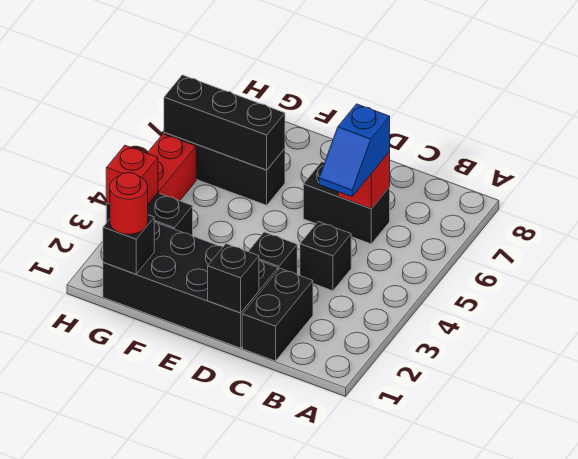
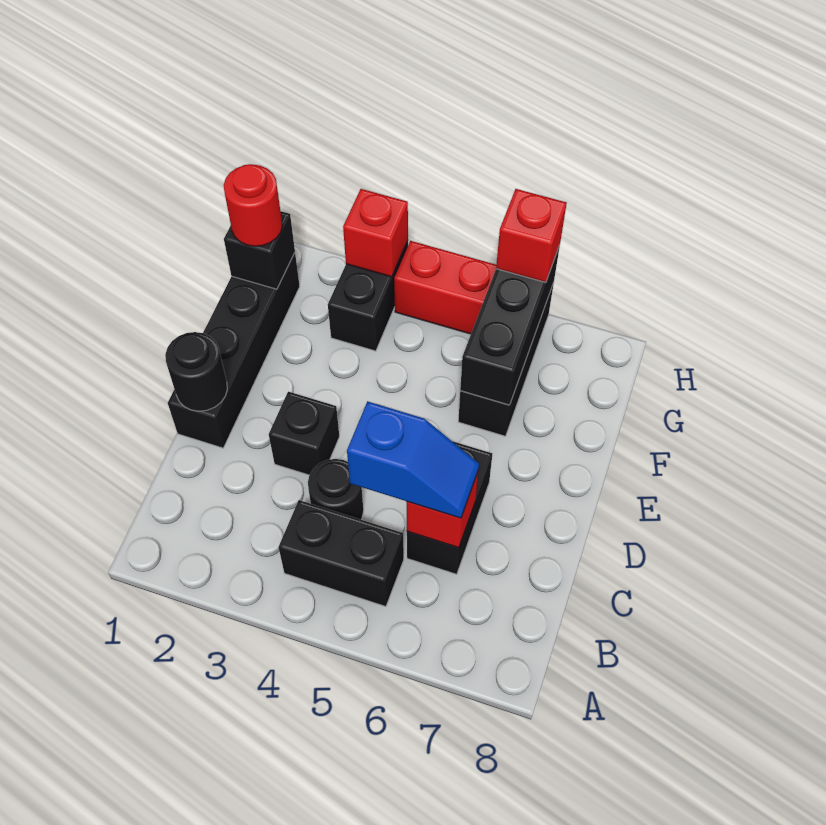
black 1x2 brick [242,269,313,361] -> black 1x2 brick moved to [279,500,404,607]
black 1x1 brick [300,222,351,291] -> black 1x1 round brick [308,459,363,520]
blue 1x2 slope [319,104,390,197] -> blue 1x2 slope turned to [347,401,479,518]
black 2x4 brick [103,221,278,348] -> black 1x4 brick [168,253,300,448]
black 1x1 brick [208,244,259,313] -> black 1x1 round brick [165,332,227,411]
none -> red 1x1 brick [496,189,567,282]

